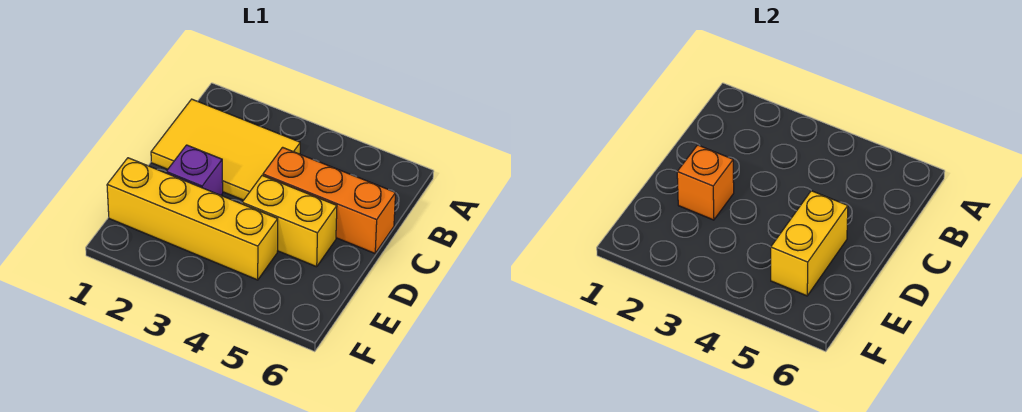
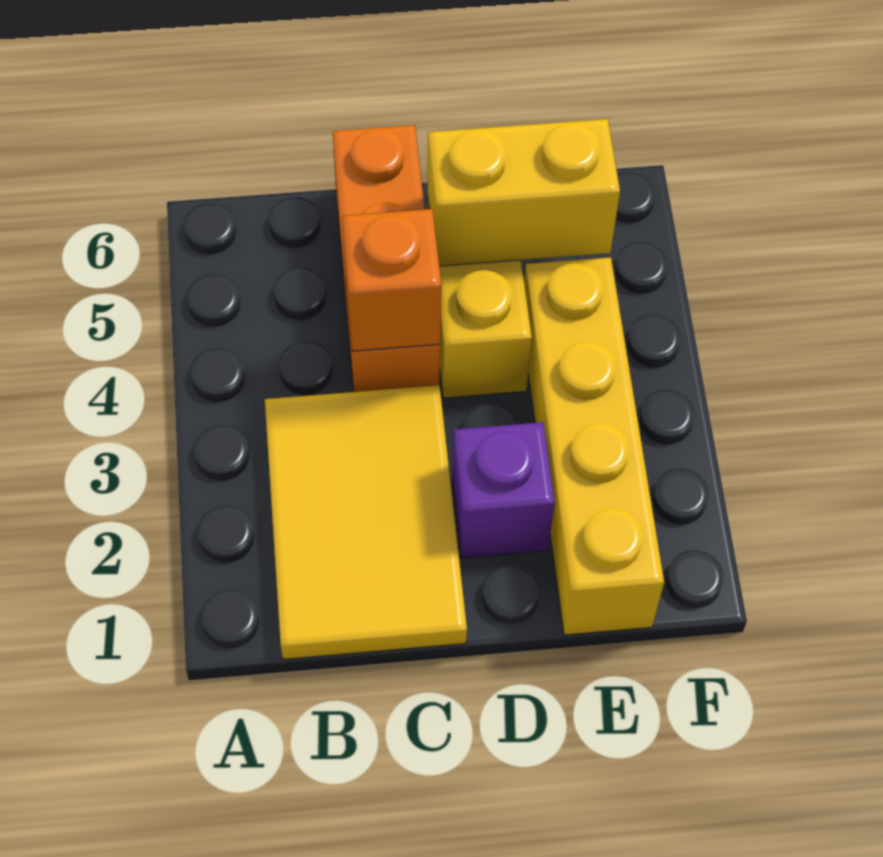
orange 1x1 brick [677,145,734,220] -> orange 1x1 brick moved to [342,209,441,351]

